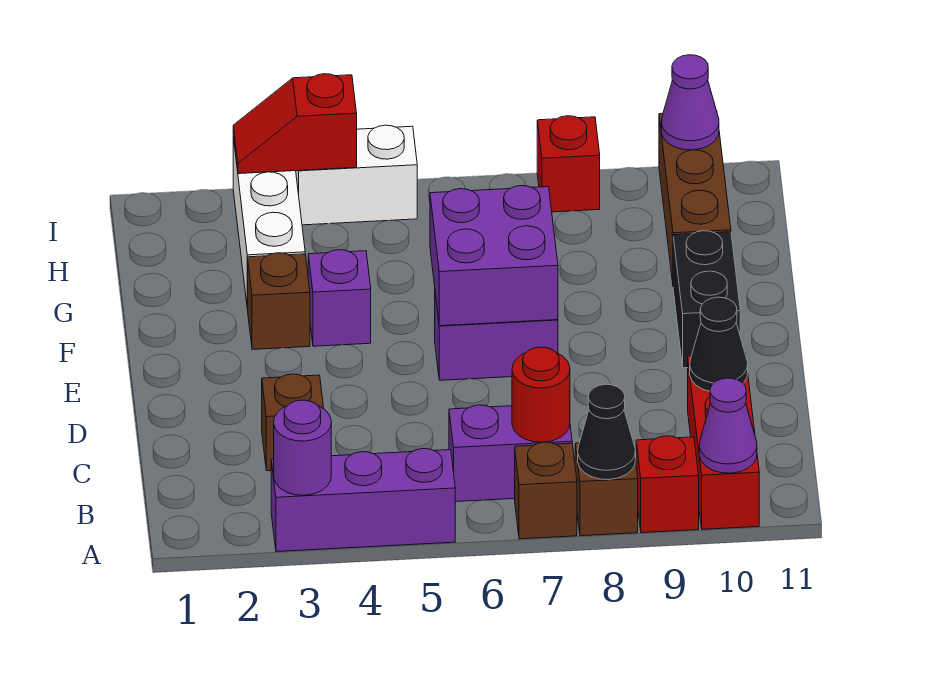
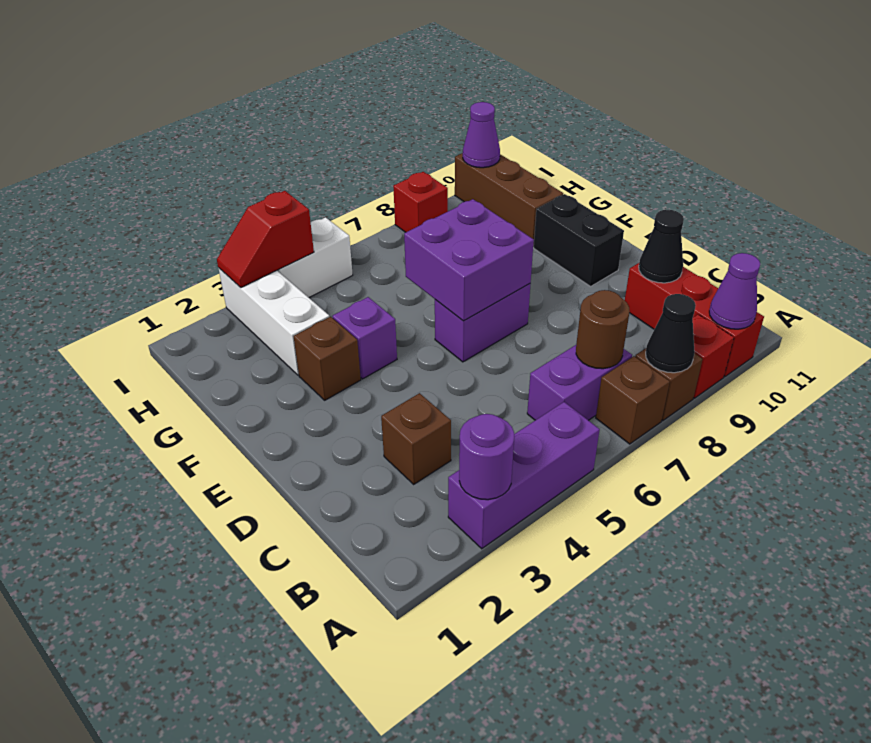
red 1x1 round brick [512,347,570,442] -> brown 1x1 round brick [576,290,630,369]

